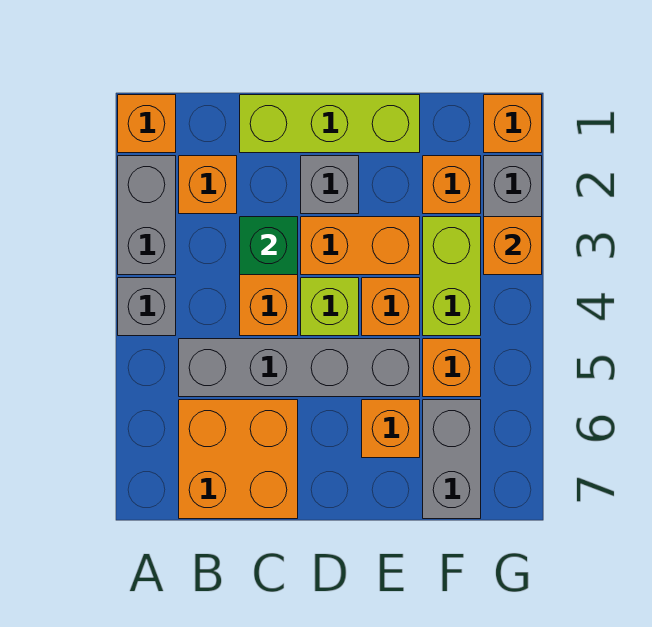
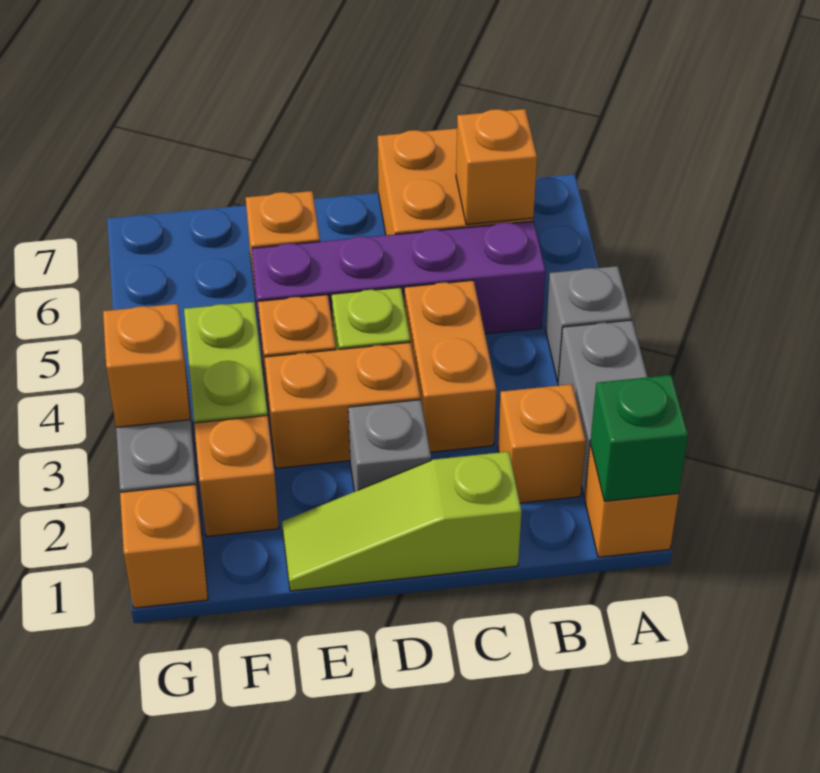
grey 1x4 brick [179,339,420,397] -> purple 1x4 brick [252,221,546,350]
lime 1x3 brick [240,95,420,153] -> lime 1x3 slope [282,452,522,591]
green 1x1 brick [240,217,298,275] -> green 1x1 brick moved to [590,375,688,501]
orange 1x1 brick [423,339,481,397] -> orange 1x1 brick moved to [456,109,537,225]
grey 1x2 brick [423,400,481,519] -> none

